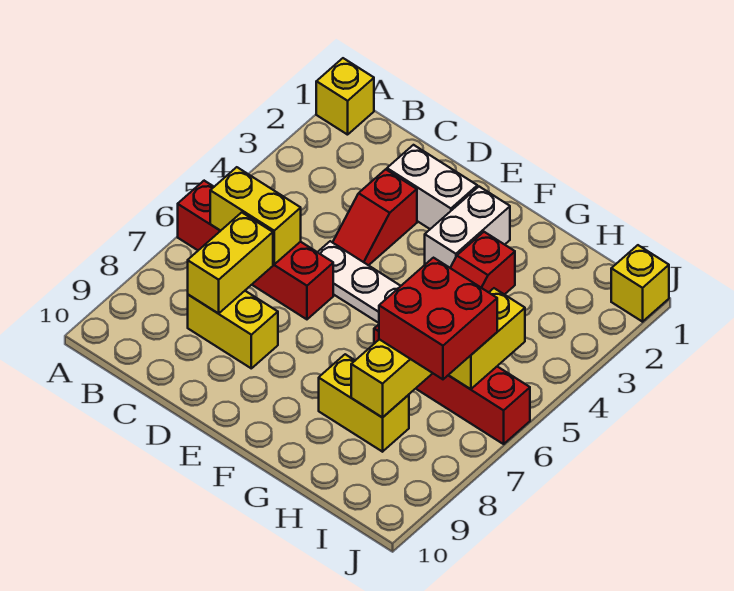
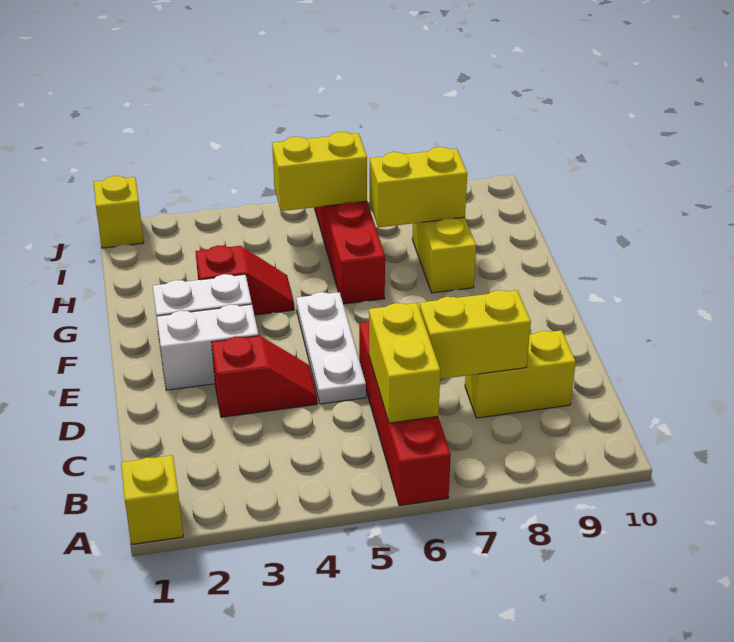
yellow 1x2 brick [188,291,278,368] -> yellow 1x2 brick turned to [465,330,576,418]
white 1x2 brick [387,145,477,229] -> white 1x2 brick turned to [157,304,259,390]
red 2x2 brick [379,258,497,379] -> none

